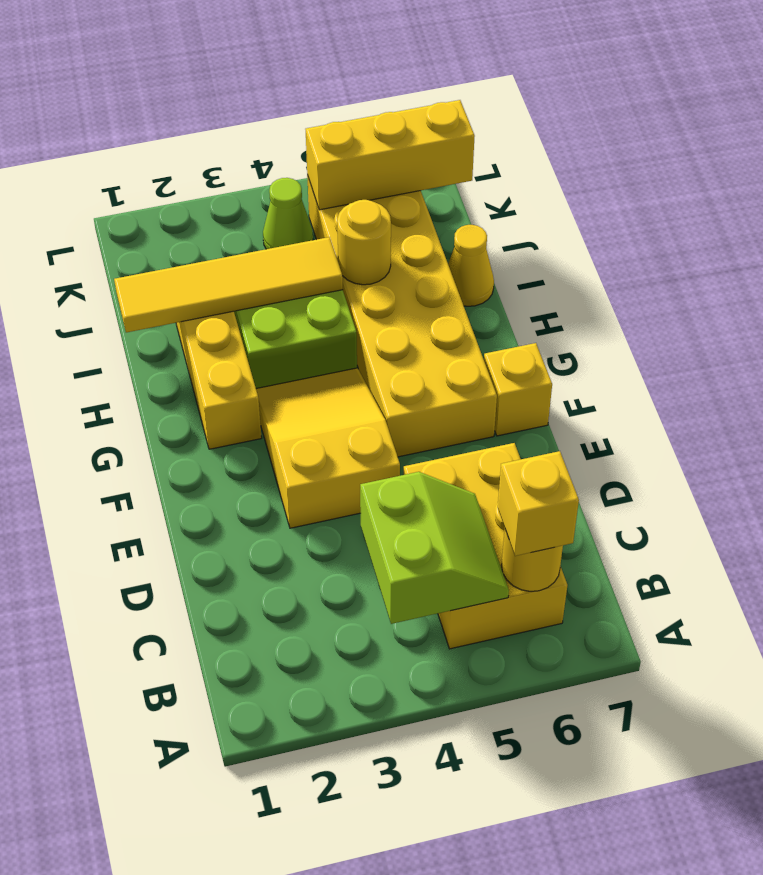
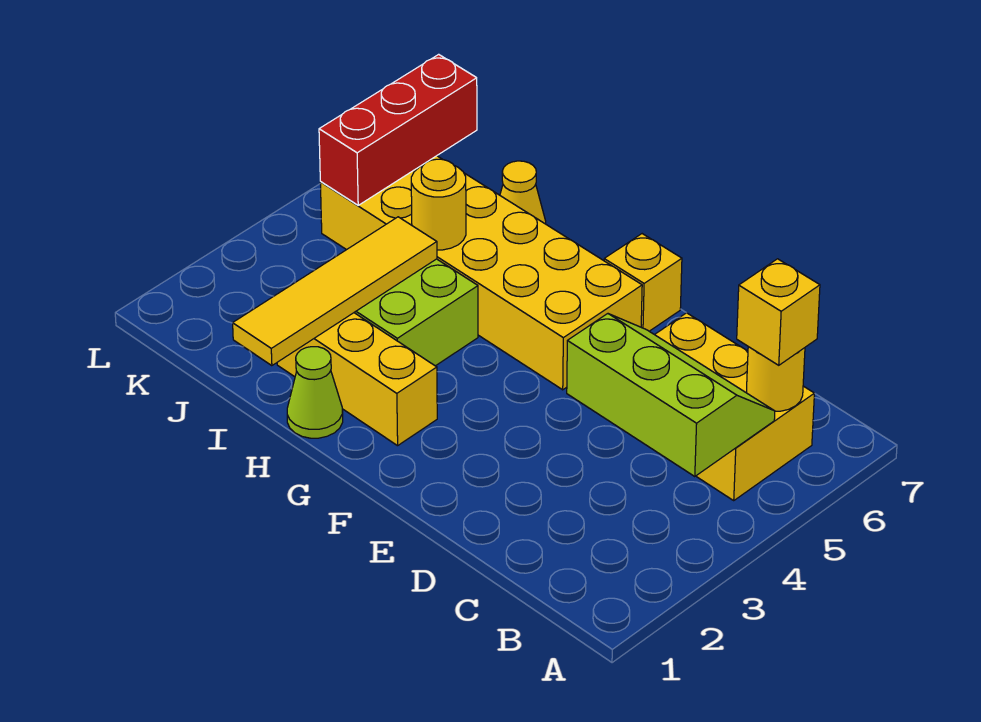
lime 2x2 slope [360,472,509,624] -> lime 2x3 slope [567,314,775,476]
yellow 2x3 slope [256,368,400,528] -> none
lime 1x1 cone [263,178,313,249] -> lime 1x1 cone moved to [287,347,343,438]
yellow 1x3 brick [306,100,475,210] -> red 1x3 brick [319,54,477,205]

